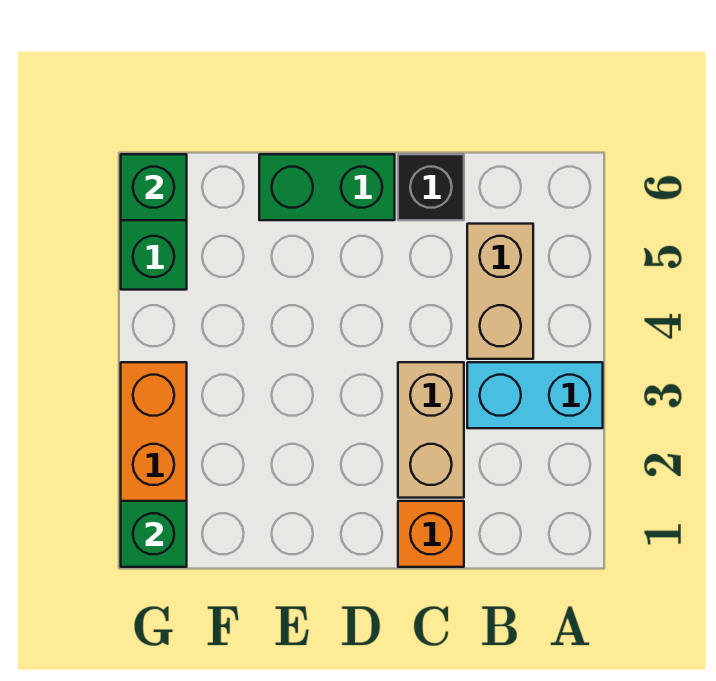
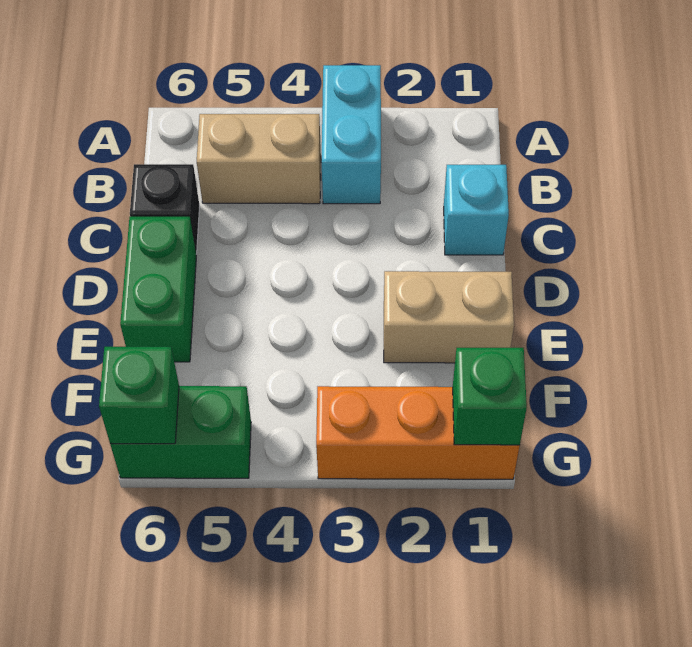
orange 1x1 brick [398,501,464,567] -> cyan 1x1 brick [444,165,509,255]
tan 1x2 brick [398,362,464,498] -> tan 1x2 brick moved to [384,271,514,363]

